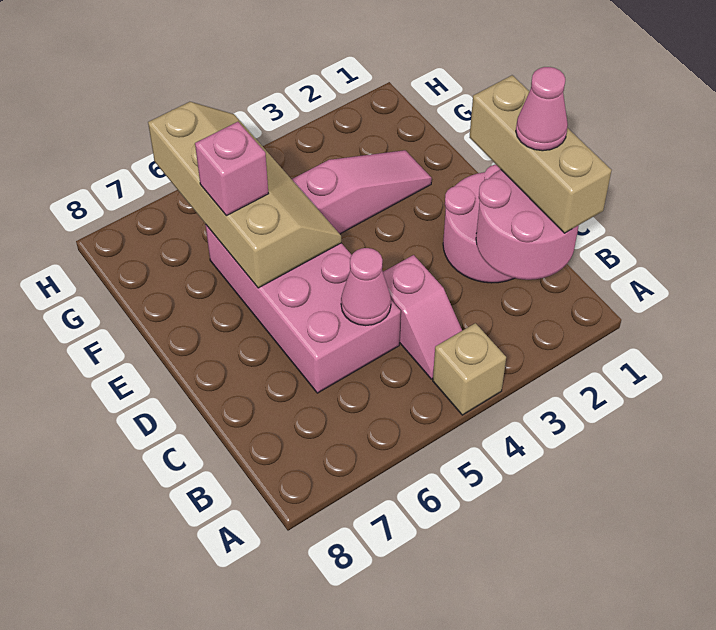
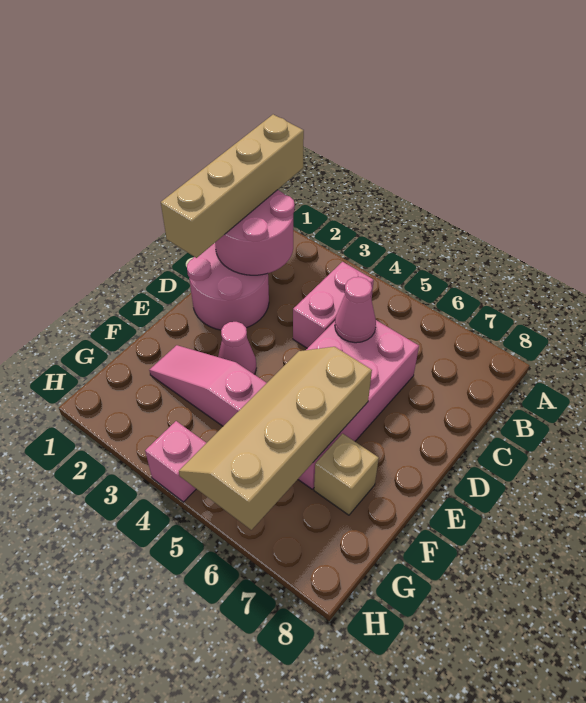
tan 1x1 brick [433,323,506,415] -> tan 1x1 brick moved to [314,434,379,515]
tan 1x3 brick [469,75,612,233] -> tan 1x4 brick [161,115,304,258]
pink 1x2 slope [383,255,462,379] -> pink 1x2 brick [293,262,374,348]
pink 1x1 cone [516,67,568,151] -> pink 1x1 cone moved to [218,322,256,374]
pink 1x1 brick [195,122,269,216] -> pink 1x1 brick moved to [145,421,206,502]

